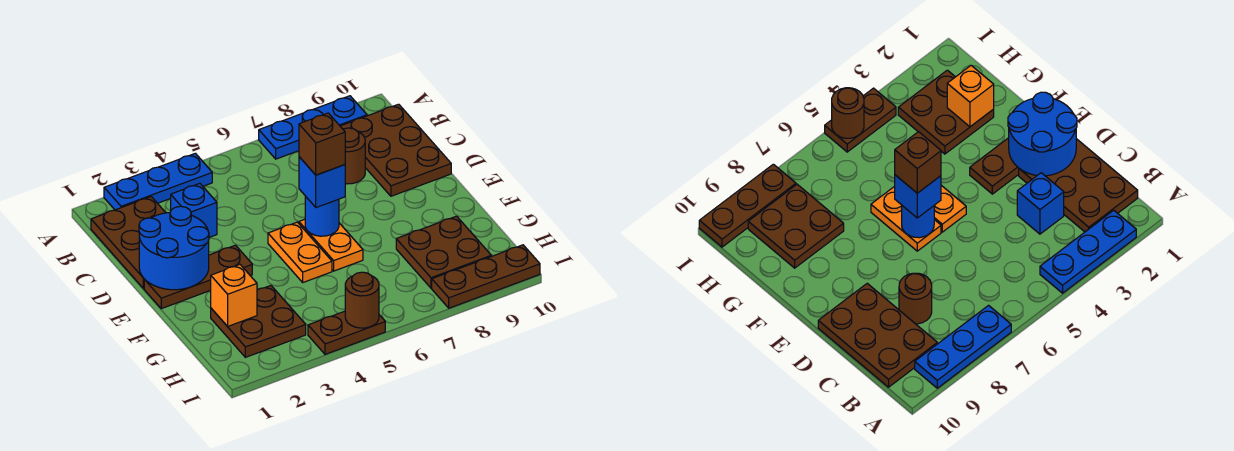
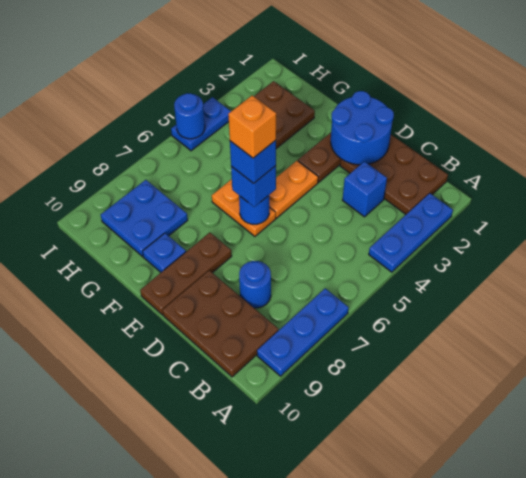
brown 1x1 round brick [343,128,365,184] -> blue 1x1 round brick [239,261,271,308]
orange 1x2 plate [268,222,332,282] -> orange 1x2 plate turned to [269,161,318,218]
brown 1x1 brick [299,113,345,175] -> blue 1x1 brick [230,140,276,183]
none -> blue 1x1 plate [143,233,186,272]
orange 1x1 brick [211,265,257,326] -> orange 1x1 brick moved to [228,95,276,158]
brown 2x2 plate [396,216,491,288] -> blue 2x2 plate [101,180,188,257]
brown 1x2 plate [308,311,385,354] -> blue 1x2 plate [171,97,231,151]
brown 1x1 round brick [345,272,379,328] -> blue 1x1 round brick [174,93,205,139]
brown 1x3 plate [432,245,540,308] -> brown 1x3 plate moved to [140,233,232,315]

